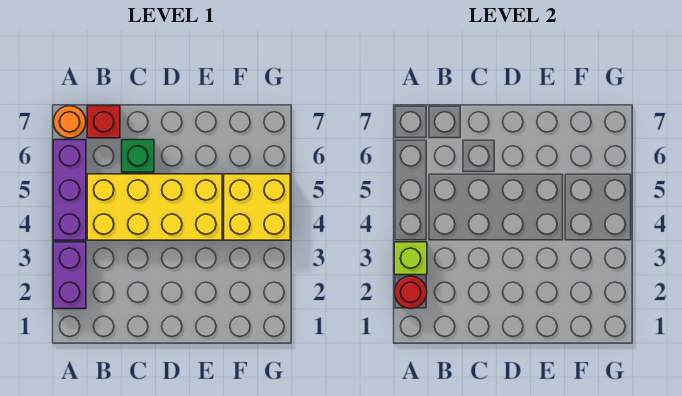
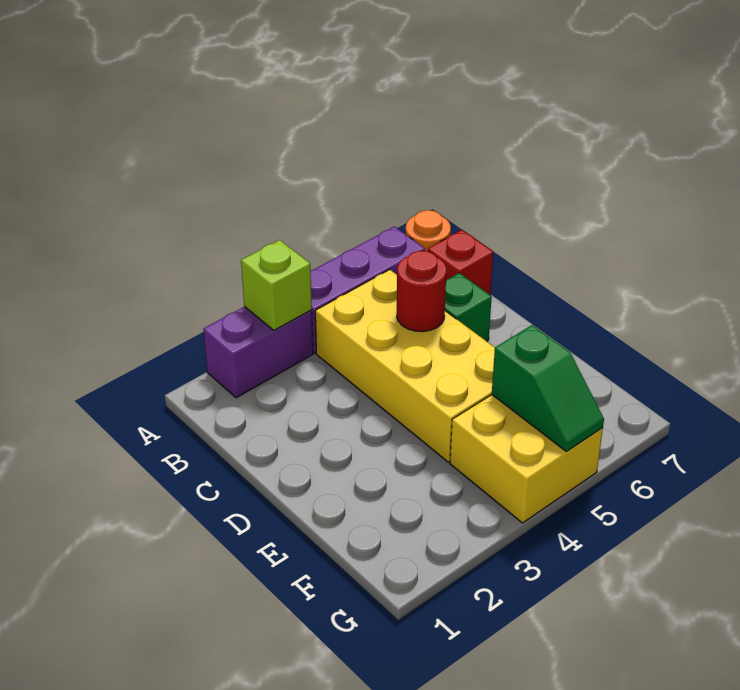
red 1x1 round brick [394,276,427,309] -> red 1x1 round brick moved to [397,251,447,332]
none -> green 1x2 slope [492,325,604,451]

